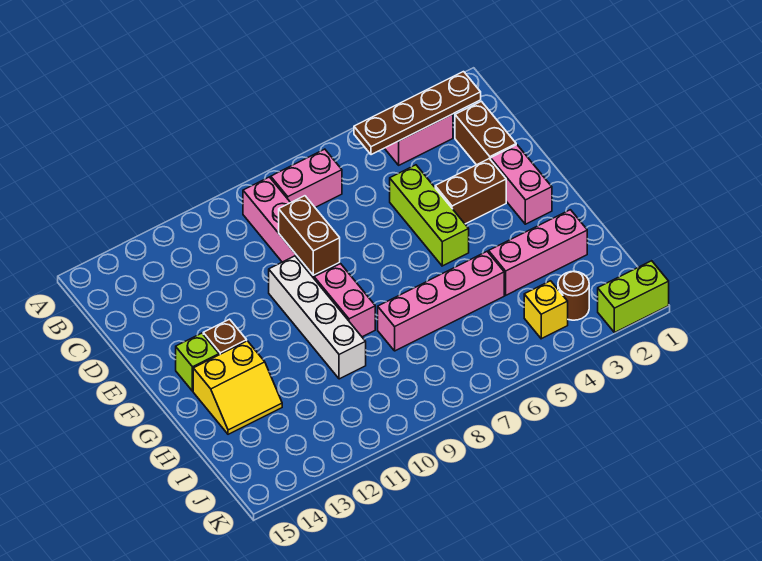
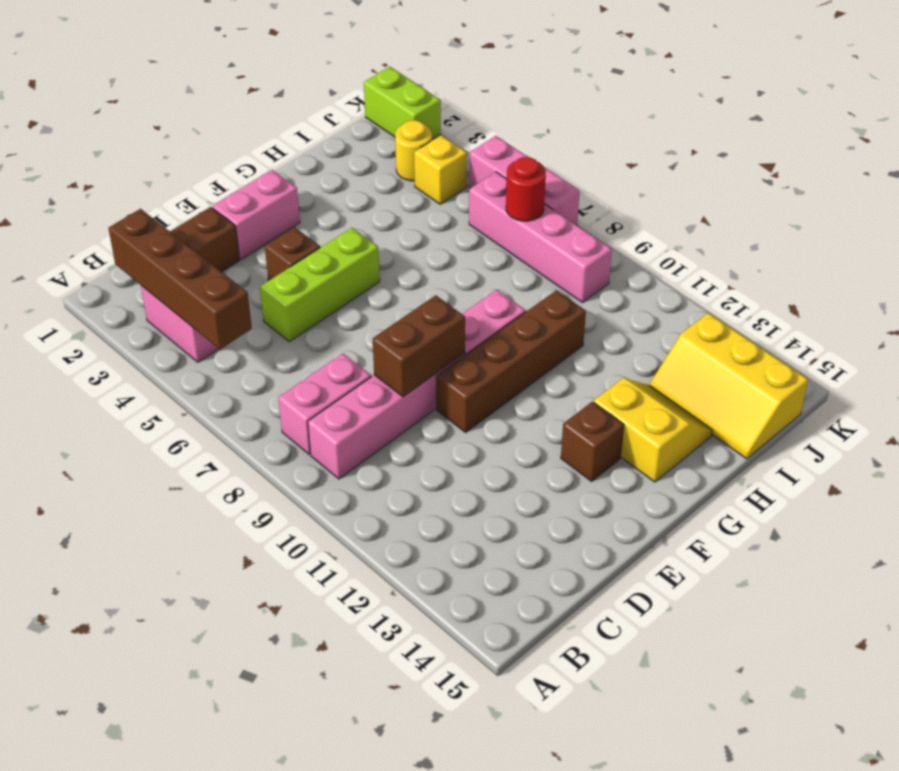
brown 1x4 plate [354,72,481,155] -> brown 1x4 brick [109,209,252,349]
pink 1x2 brick [271,149,342,207] -> pink 1x2 brick turned to [278,354,371,454]
brown 1x2 brick [435,159,506,224] -> brown 1x1 brick [265,227,320,281]
white 1x4 brick [269,256,366,379] -> brown 1x4 brick [436,290,586,432]
lime 1x1 brick [176,333,219,391] -> none
pink 1x3 brick [489,210,587,295] -> pink 1x3 brick moved to [469,136,580,225]
pink 1x4 brick [378,252,504,351] -> pink 1x4 brick moved to [469,172,612,303]
none -> yellow 2x3 slope [649,313,808,459]
brown 1x1 round brick [558,271,589,320] -> yellow 1x1 round brick [395,120,432,181]
none -> red 1x1 round brick [506,157,546,221]

